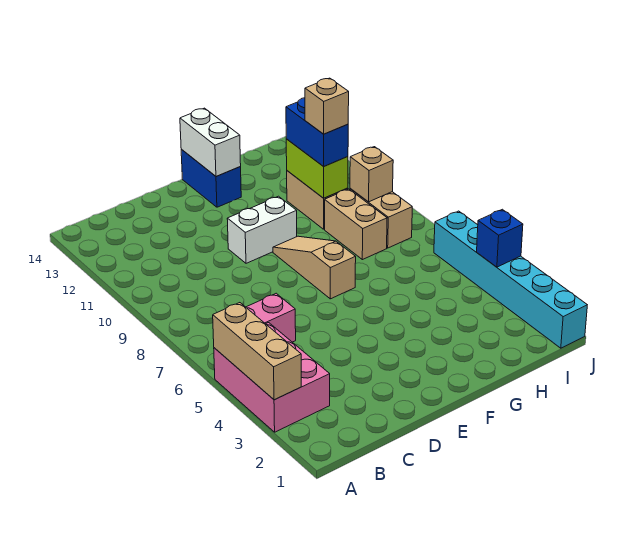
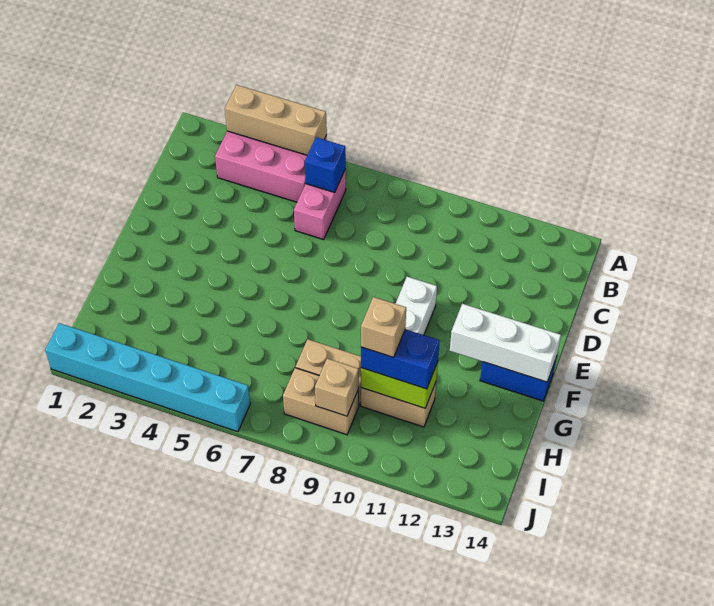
tan 1x3 slope [273,236,356,299] -> none
white 1x2 brick [180,108,241,176] -> white 1x3 brick [450,304,561,382]
blue 1x1 brick [477,209,523,267] -> blue 1x1 brick moved to [305,137,346,192]

